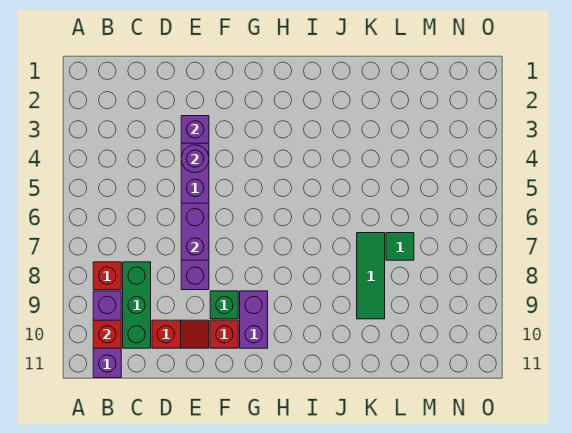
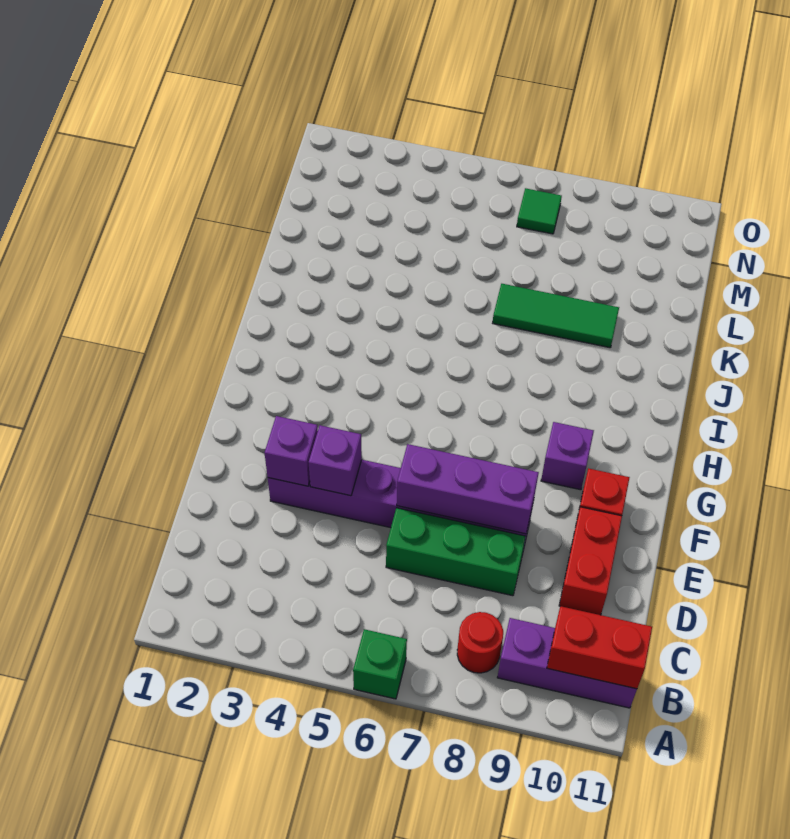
red 1x1 brick [93,262,121,290] -> red 1x1 round brick [457,612,503,673]
red 1x1 brick [93,320,121,348] -> red 1x2 brick [547,606,652,689]
green 1x3 brick [123,262,151,348] -> green 1x3 brick moved to [386,508,526,596]
red 1x2 slope [152,320,209,348] -> red 1x2 brick [559,507,622,615]
purple 1x1 round brick [181,145,209,173] -> purple 1x1 brick [309,425,362,496]
purple 1x2 brick [181,203,209,260] -> purple 1x3 brick [397,444,539,534]
green 1x1 brick [210,291,238,319] -> green 1x1 brick moved to [353,629,407,699]
purple 1x2 brick [240,291,268,348] -> purple 1x1 brick [541,422,594,490]
green 1x1 tile [386,233,414,260] -> green 1x1 tile moved to [517,188,562,234]

